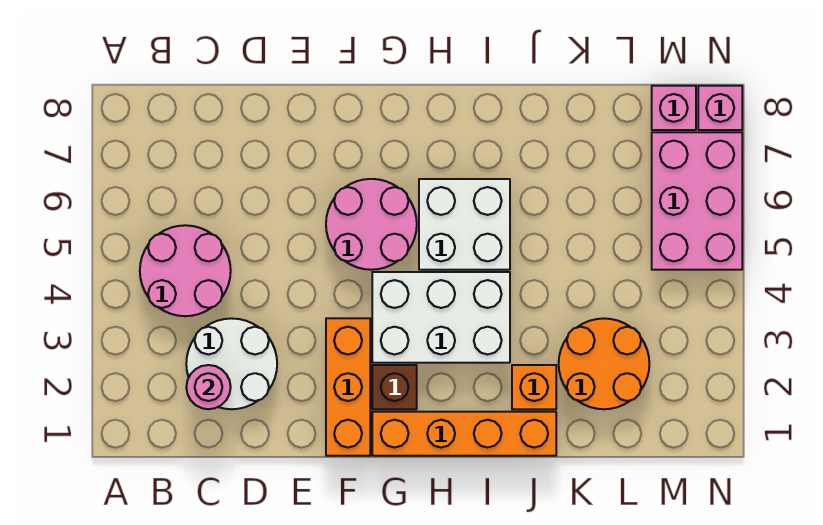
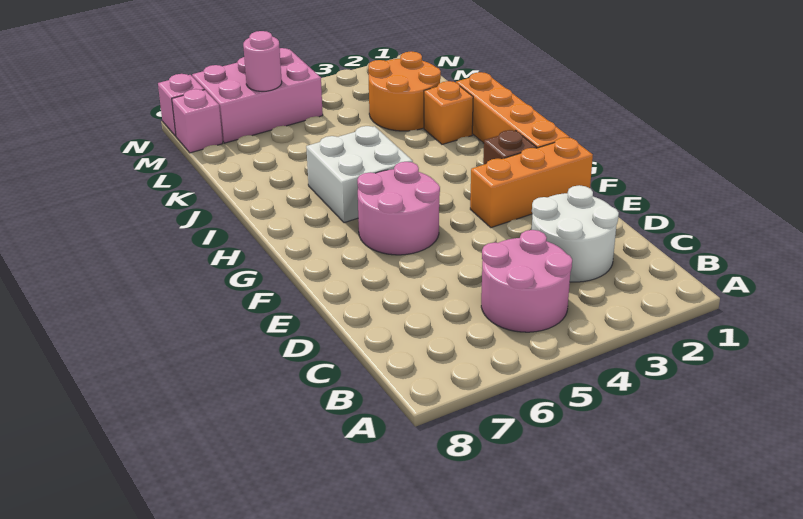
pink 1x1 round brick [186,365,231,409] -> pink 1x1 round brick moved to [243,31,282,91]
white 2x3 brick [372,272,510,363] -> none

